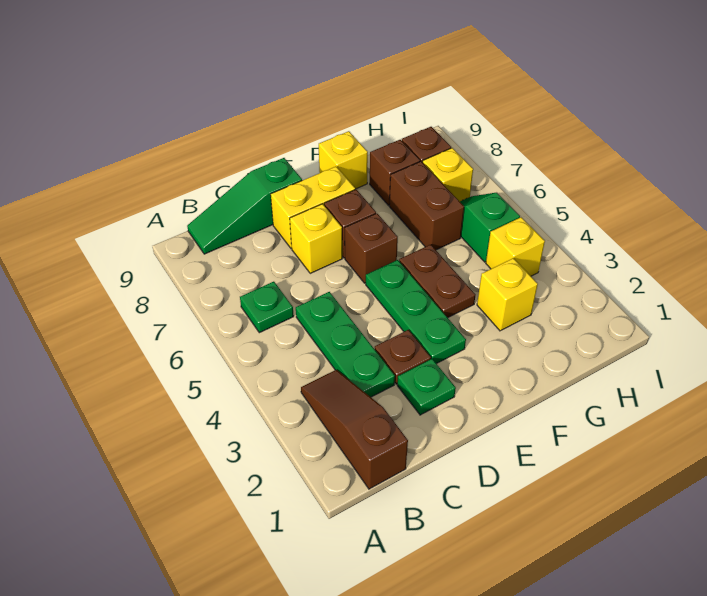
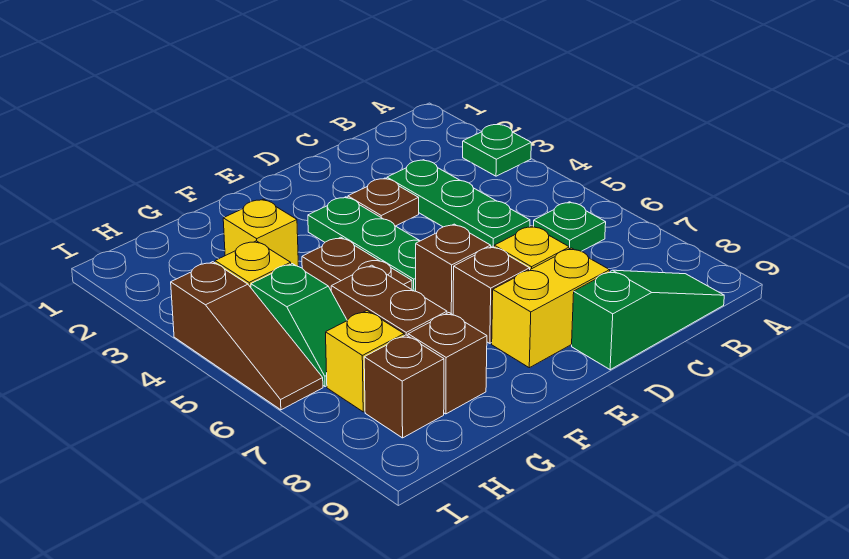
brown 1x3 slope [301,370,408,489] -> brown 1x3 slope moved to [171,262,323,410]
green 1x1 plate [397,359,456,415] -> green 1x1 plate moved to [463,124,531,176]
yellow 1x1 brick [319,131,368,189] -> none

